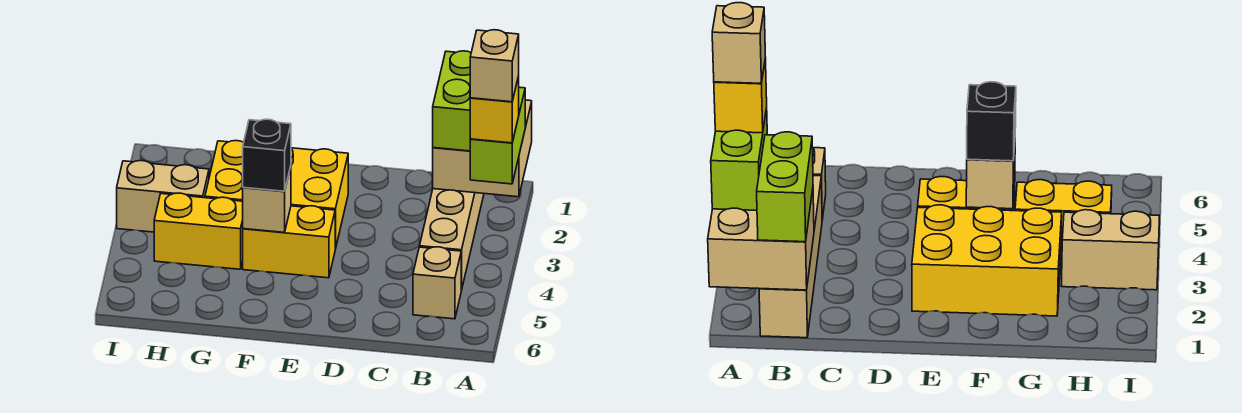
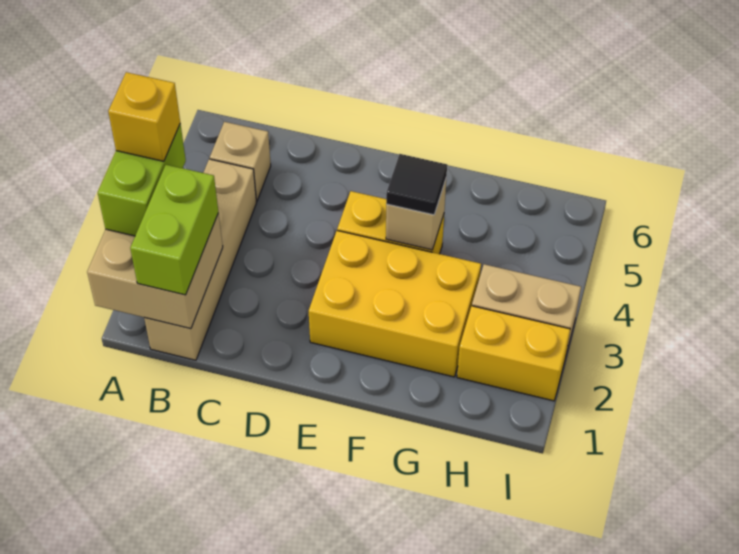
tan 1x1 brick [470,30,519,102] -> none
black 1x1 brick [243,119,291,191] -> black 1x1 tile [386,154,447,215]
yellow 1x2 brick [154,193,243,269] -> yellow 1x2 brick moved to [457,306,570,401]

